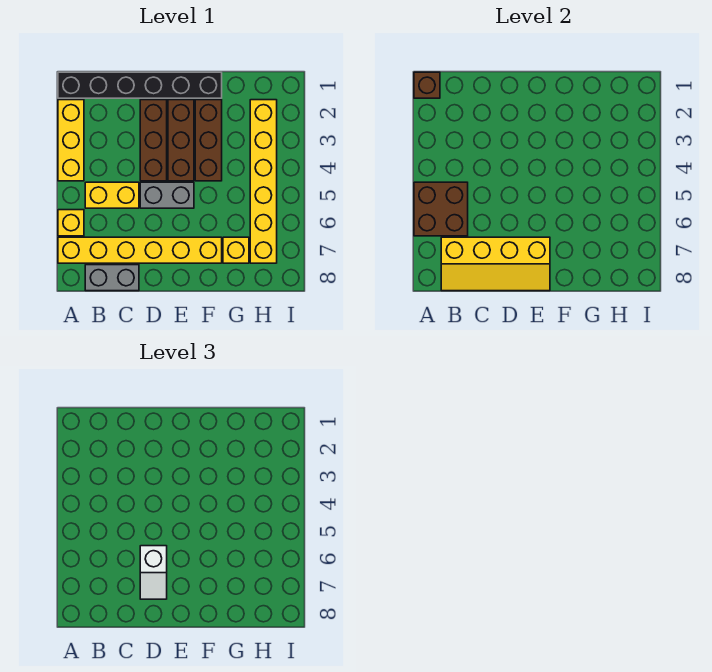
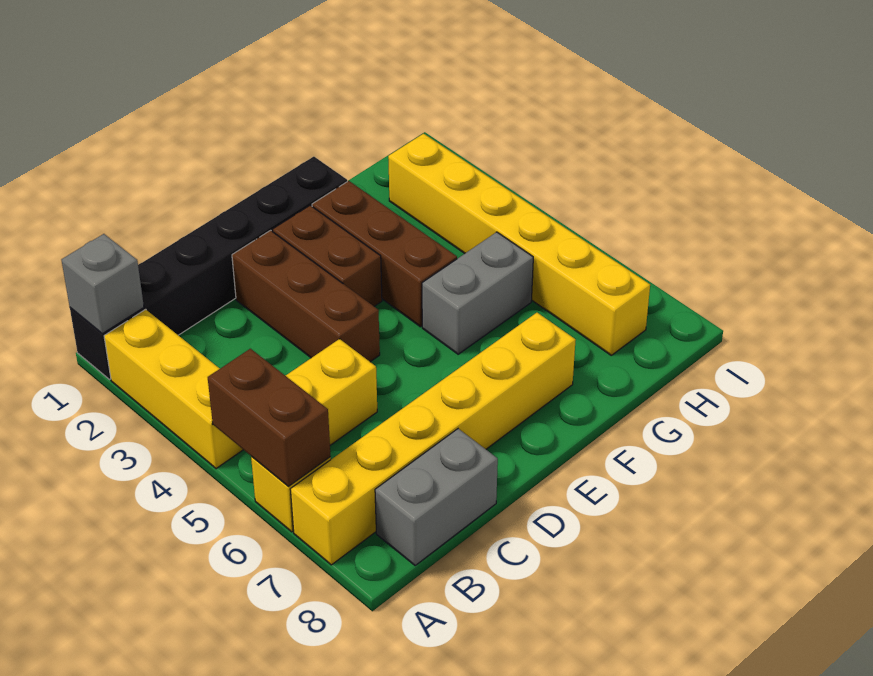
brown 1x1 brick [414,72,440,98] -> grey 1x1 brick [62,234,144,333]
brown 2x2 brick [414,182,468,236] -> brown 1x2 brick [208,349,331,486]
yellow 2x4 slope [441,237,550,291] -> none
grey 1x2 brick [140,182,194,208] -> grey 1x2 brick moved to [422,232,533,354]
white 1x2 slope [140,546,167,599] -> none
brown 1x3 brick [168,100,194,181] -> brown 1x2 brick [272,205,382,307]
yellow 1x1 brick [223,237,249,263] -> none

